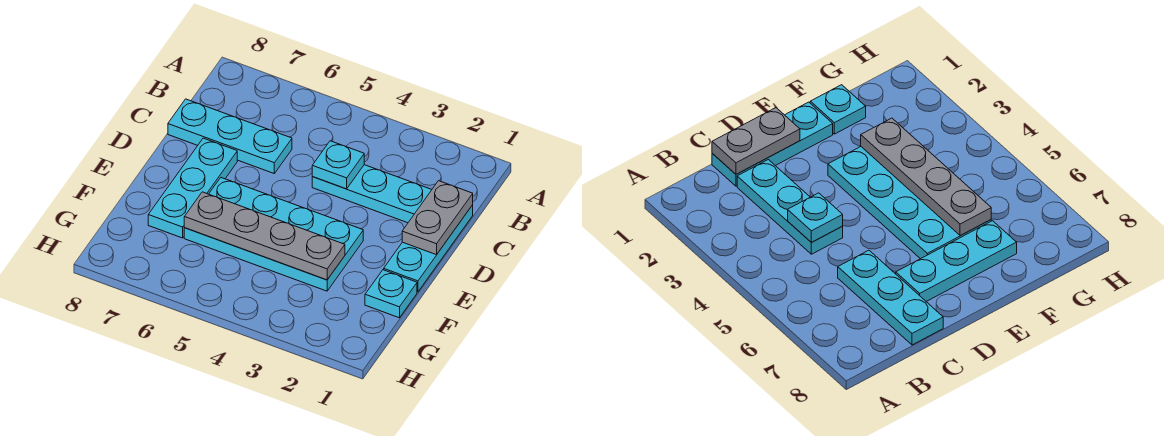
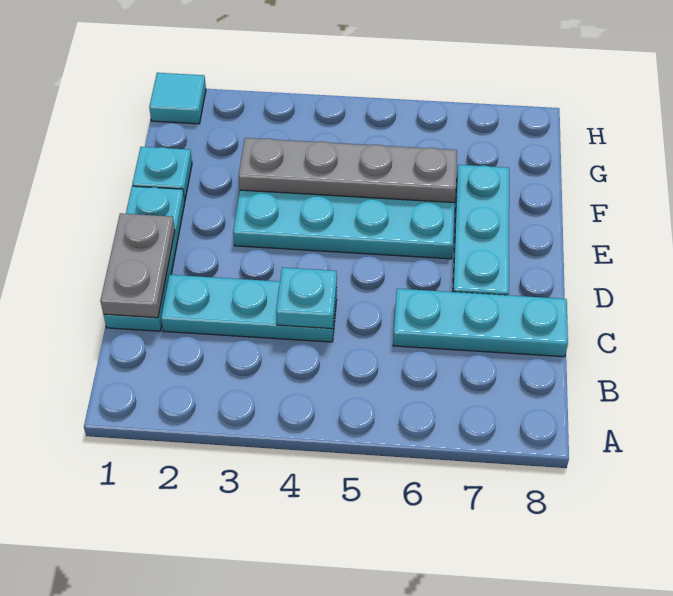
none -> cyan 1x1 tile [149,73,206,124]

